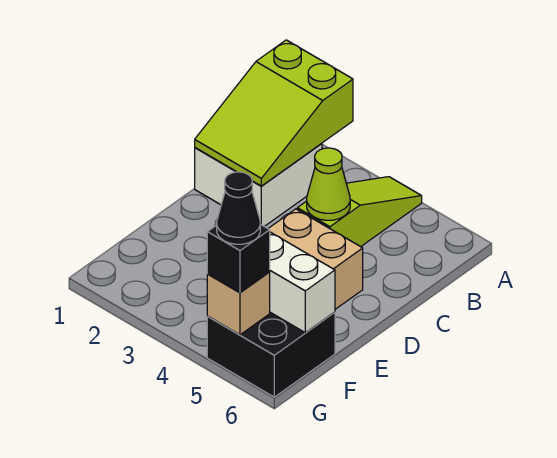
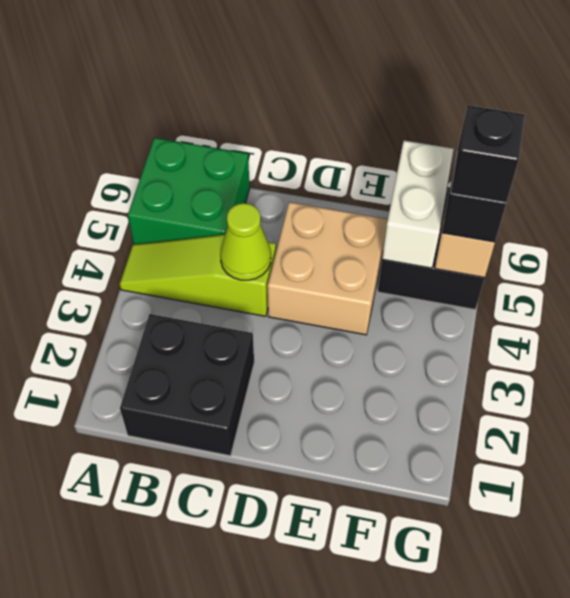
lime 2x3 slope [195,40,353,186] -> none
none -> green 2x2 brick [128,138,250,245]
white 2x2 brick [195,143,322,227] -> black 2x2 brick [120,314,254,456]
black 1x1 cone [217,172,260,244] -> black 1x1 brick [451,105,525,203]

